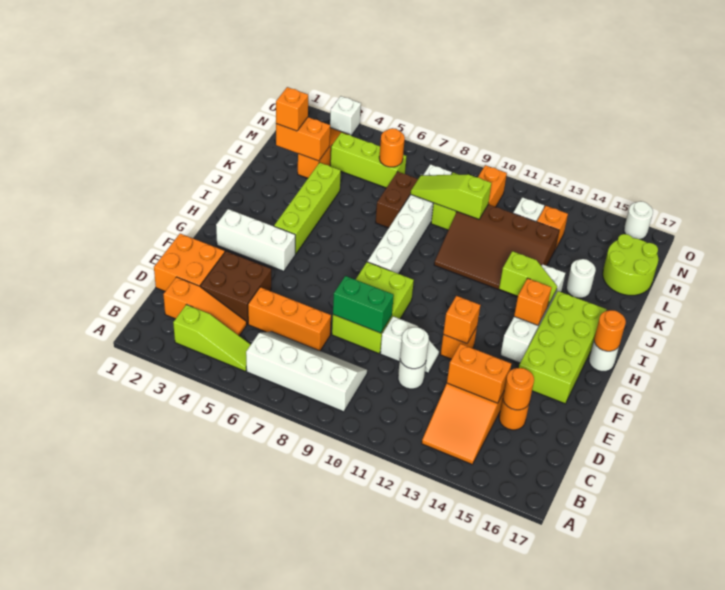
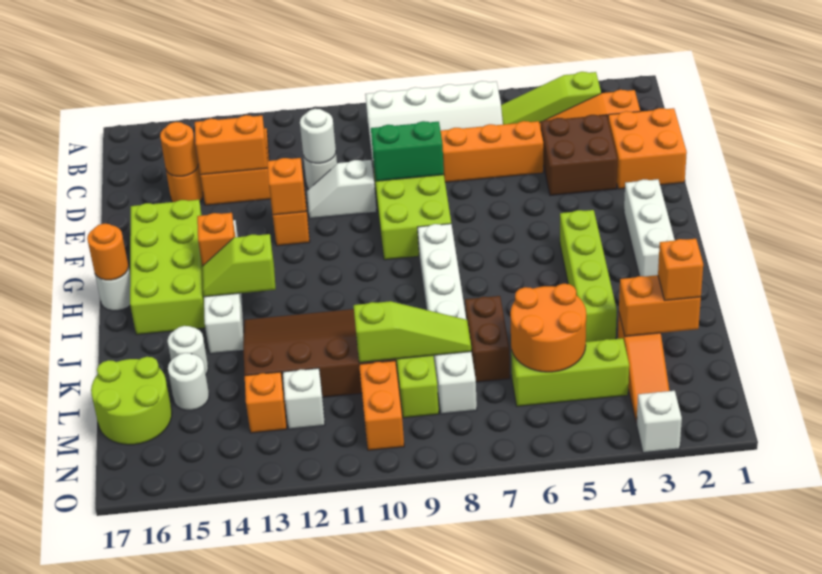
white 1x3 brick [216,209,295,271] -> white 1x3 brick turned to [624,179,675,277]
orange 1x1 round brick [379,128,405,167] -> orange 2x2 round brick [510,284,586,372]
white 1x1 round brick [624,201,653,239] -> white 1x1 round brick moved to [168,353,209,410]

